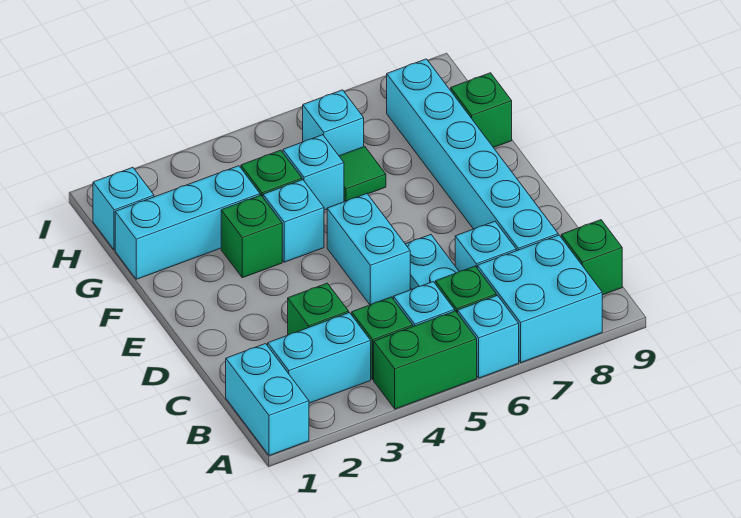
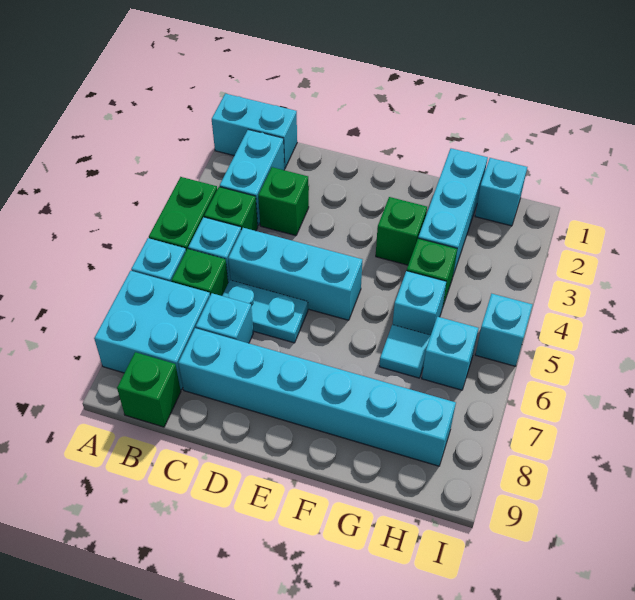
cyan 1x2 brick [327,194,410,305] -> cyan 1x3 brick [228,228,362,320]
cyan 1x1 brick [263,180,324,262] -> cyan 1x1 brick moved to [475,294,532,366]
green 1x1 tile [339,146,386,201] -> cyan 1x1 tile [379,325,431,378]
green 1x1 brick [451,73,512,148] -> none

